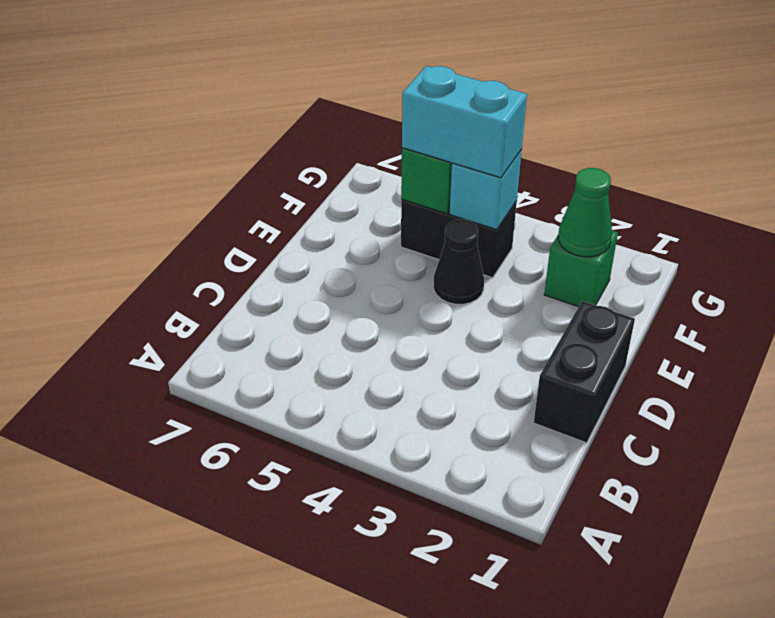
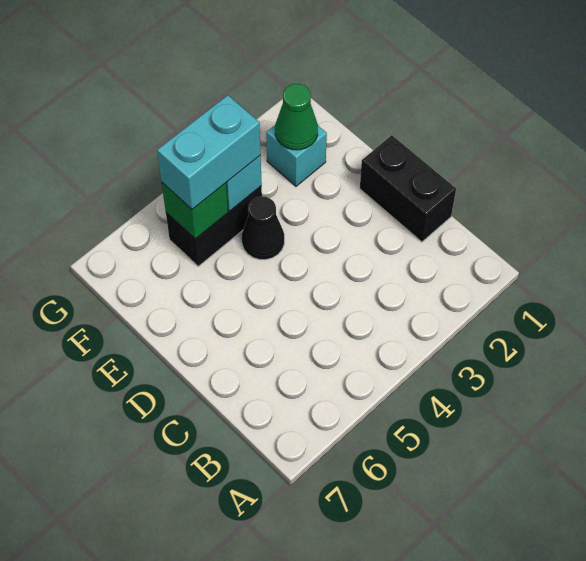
green 1x1 brick [544,231,618,307] -> cyan 1x1 brick [266,126,327,186]

